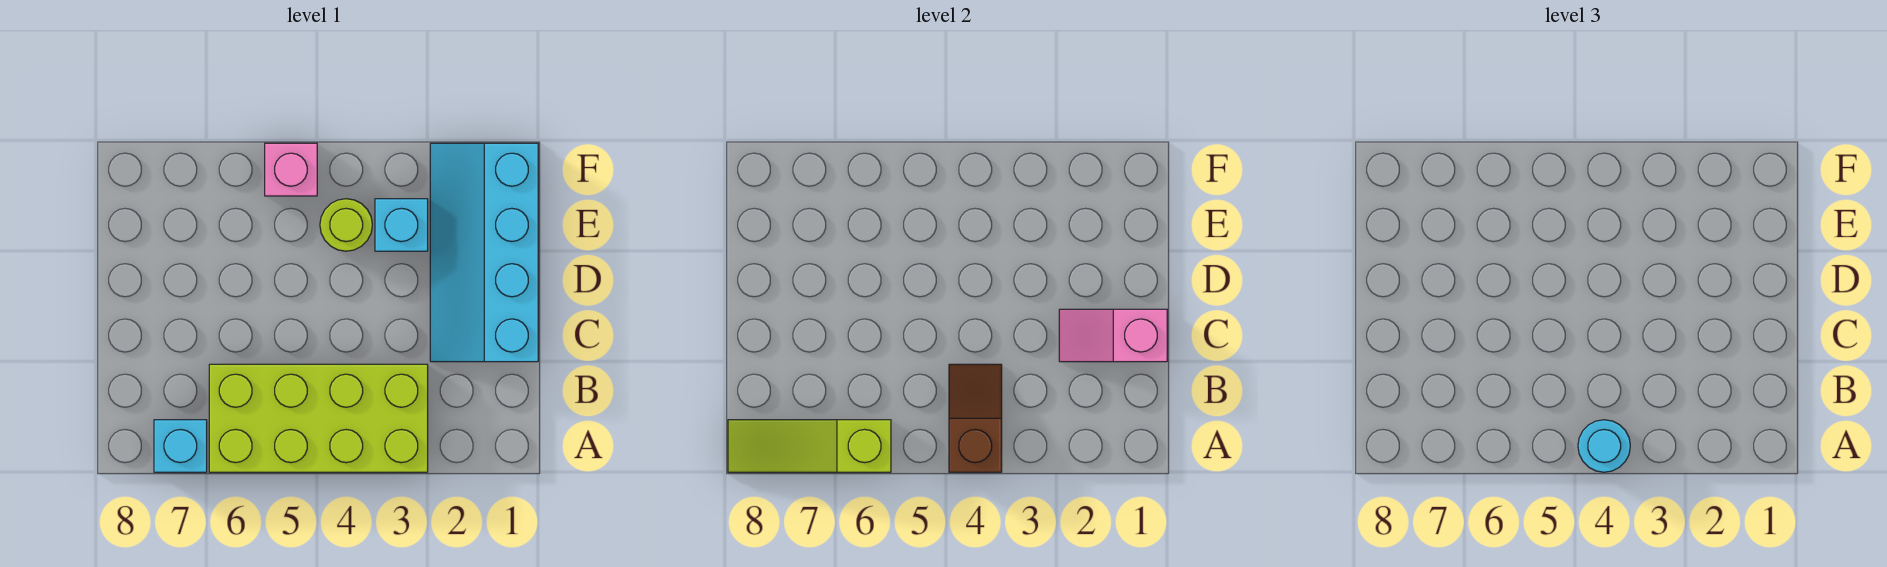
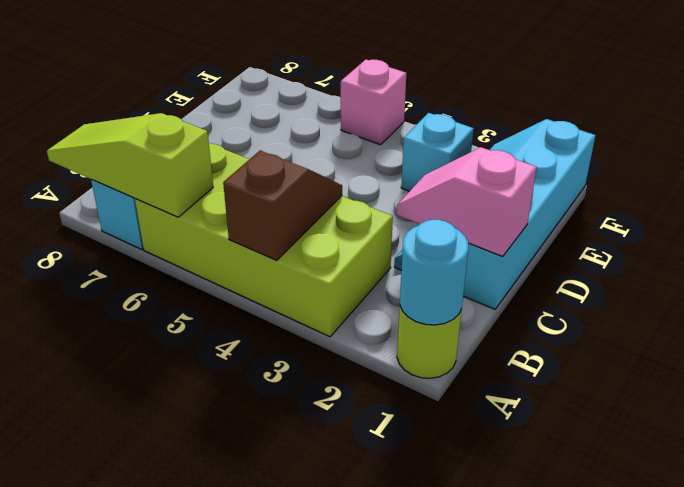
cyan 1x1 round brick [1578,420,1630,472] -> cyan 1x1 round brick moved to [400,220,468,325]
lime 1x1 round brick [320,199,372,251] -> lime 1x1 round brick moved to [397,306,462,378]

